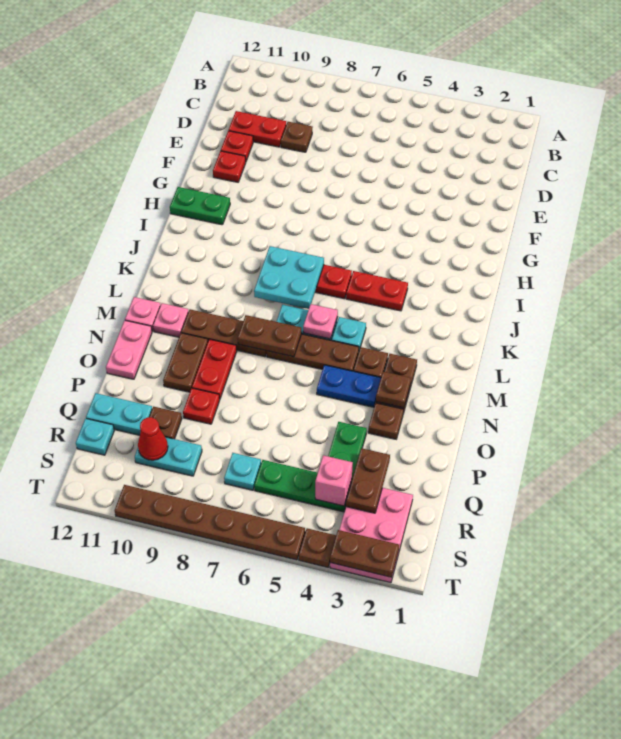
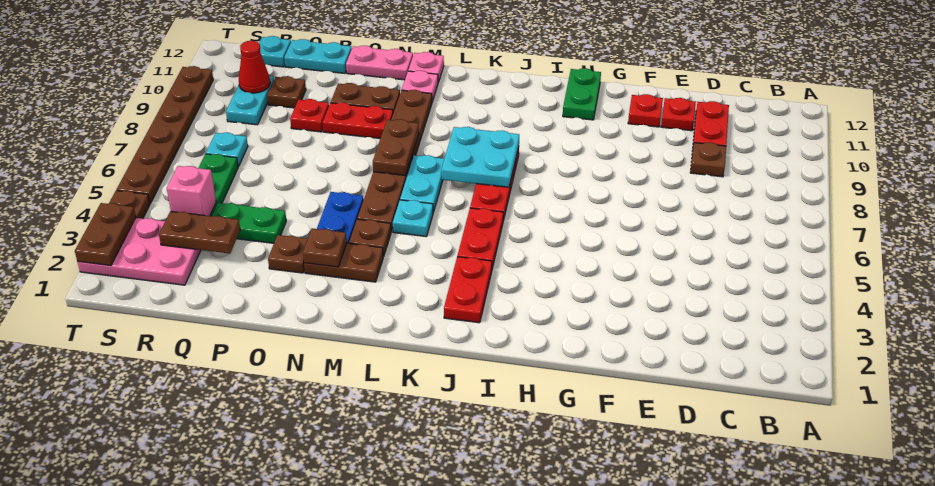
none -> red 1x2 plate [444,257,492,323]
pink 1x1 plate [303,304,338,339] -> none
cyan 1x2 plate [86,393,152,435] -> cyan 1x2 plate turned to [284,39,352,73]

